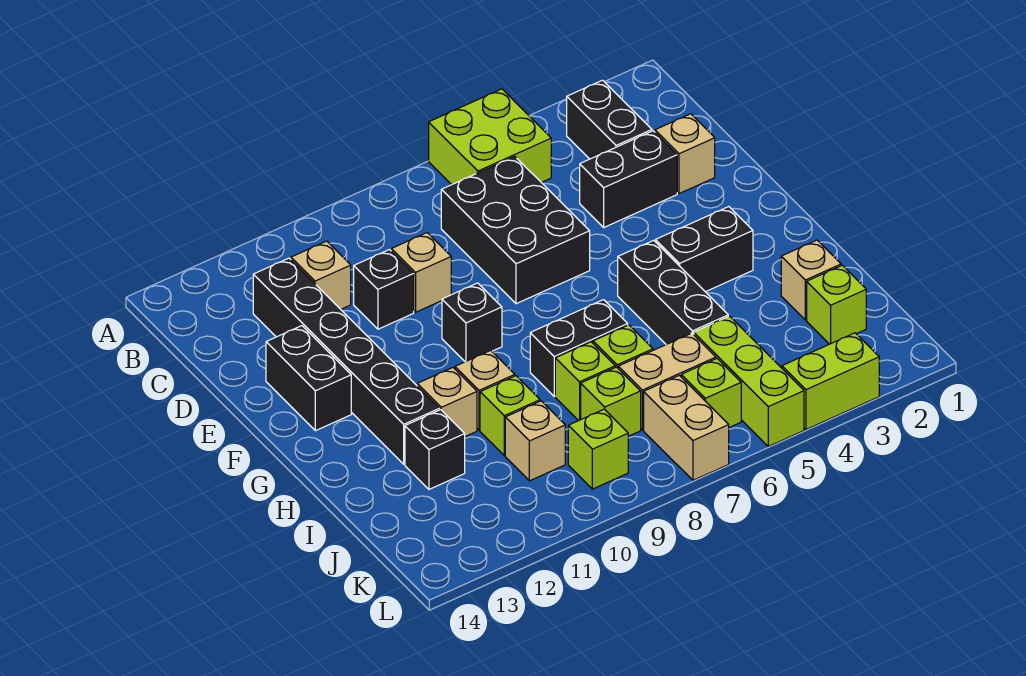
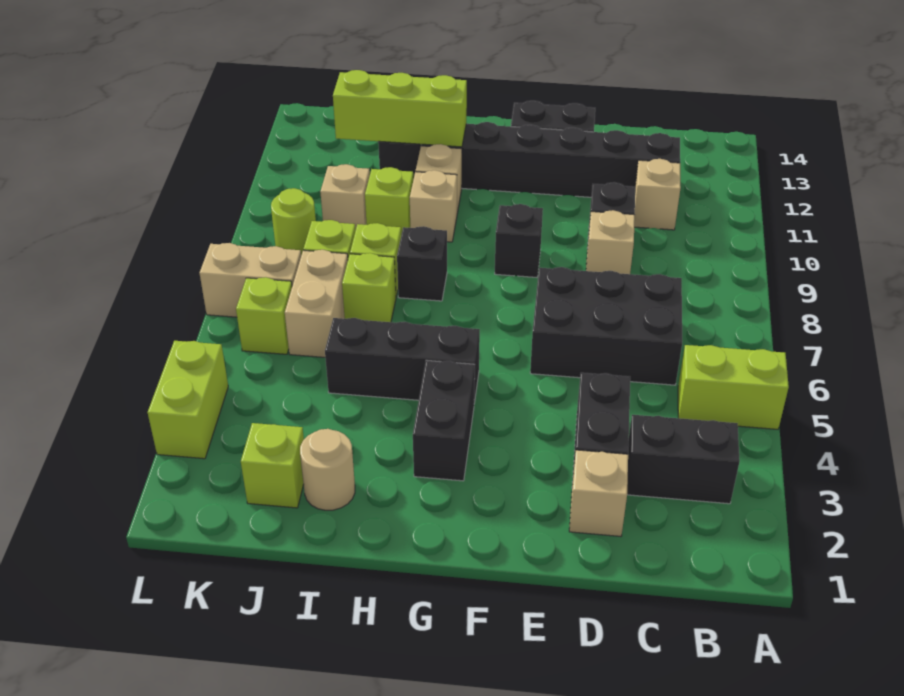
lime 2x2 brick [429,89,551,185] -> lime 1x2 brick [678,345,789,429]
black 1x2 brick [530,300,628,396] -> black 1x1 brick [397,226,447,301]
tan 1x1 brick [781,240,841,320] -> tan 1x1 round brick [300,429,355,510]
lime 1x3 brick [694,316,804,446] -> lime 1x3 brick moved to [333,70,467,147]
lime 1x1 brick [568,409,628,489] -> lime 1x1 round brick [271,188,316,255]

